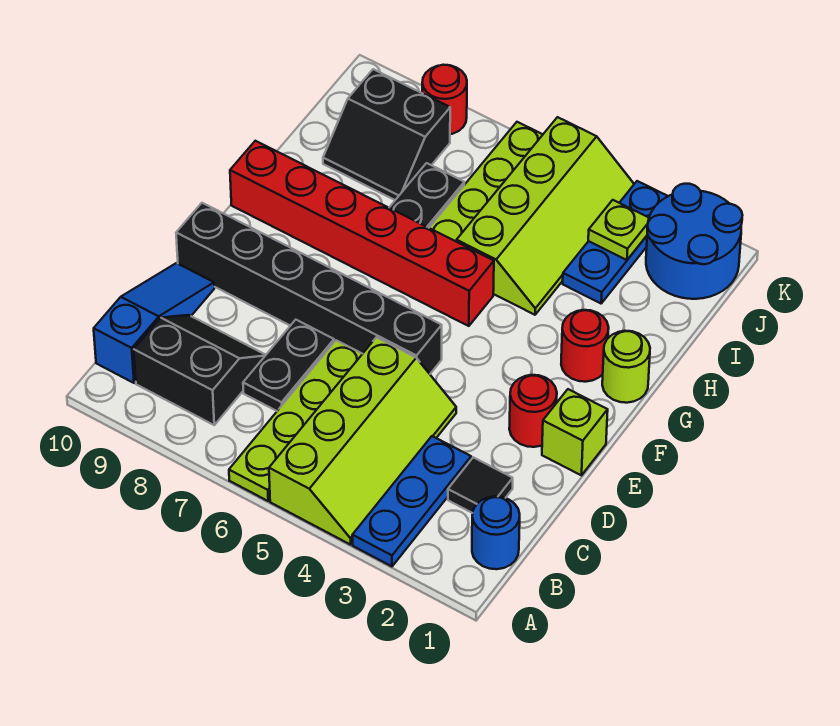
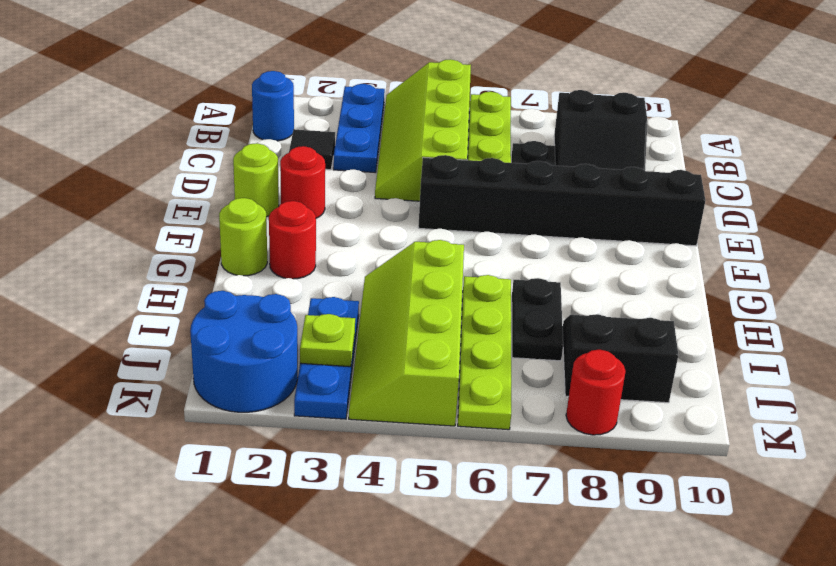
blue 1x3 slope [94,263,214,383] -> none
lime 1x1 brick [542,389,608,475] -> lime 1x1 round brick [233,143,279,217]
red 1x6 brick [230,141,494,326] -> none

